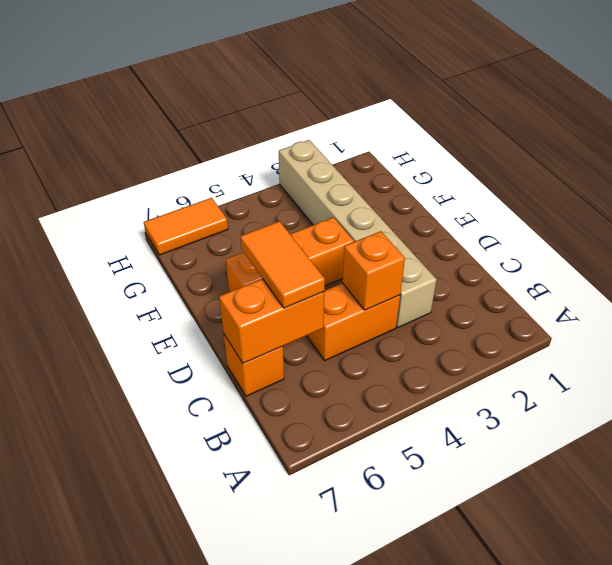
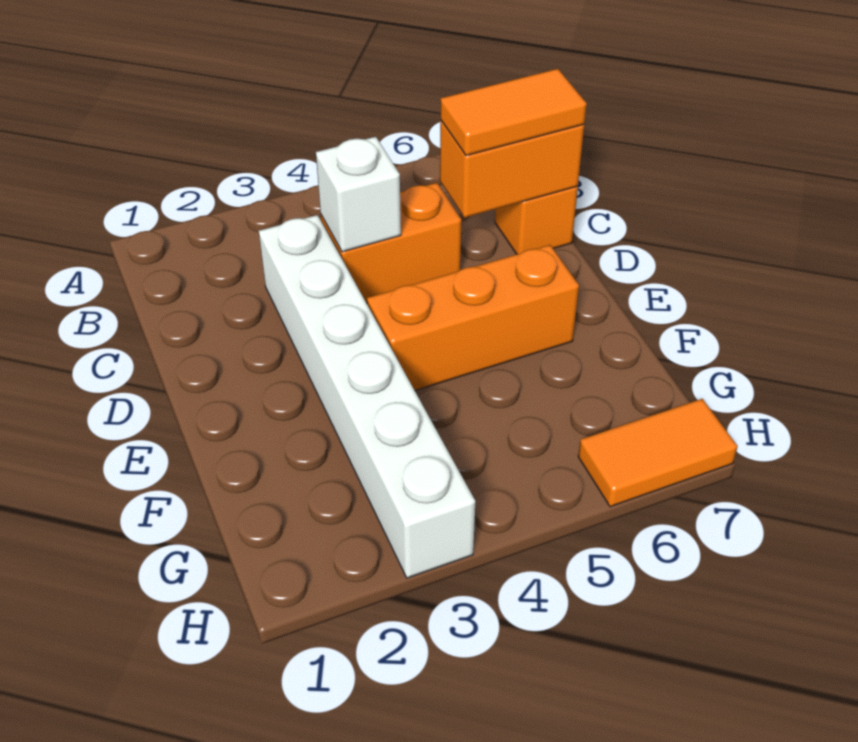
tan 1x6 brick [279,140,437,327] -> white 1x6 brick [259,215,475,578]
orange 1x1 brick [342,231,405,310] -> white 1x1 brick [316,137,401,252]
orange 1x2 tile [240,221,325,308] -> orange 1x2 tile turned to [441,69,587,156]

